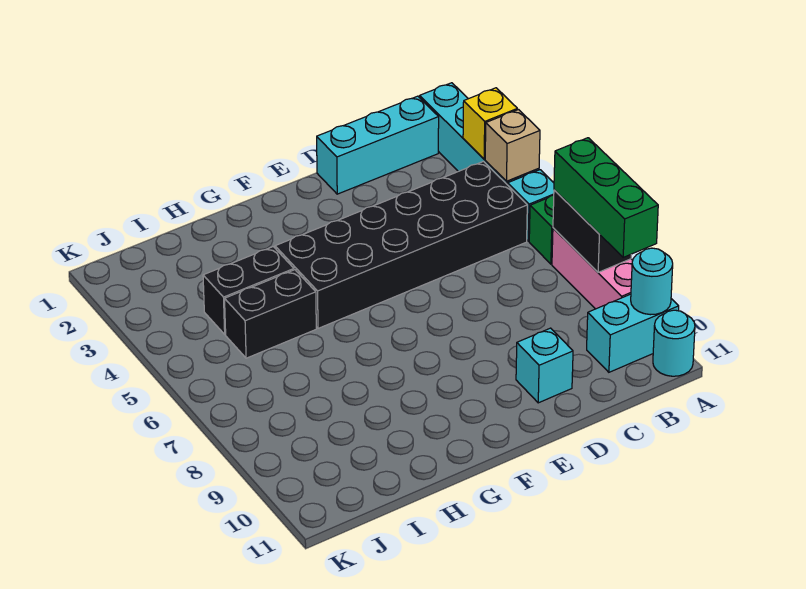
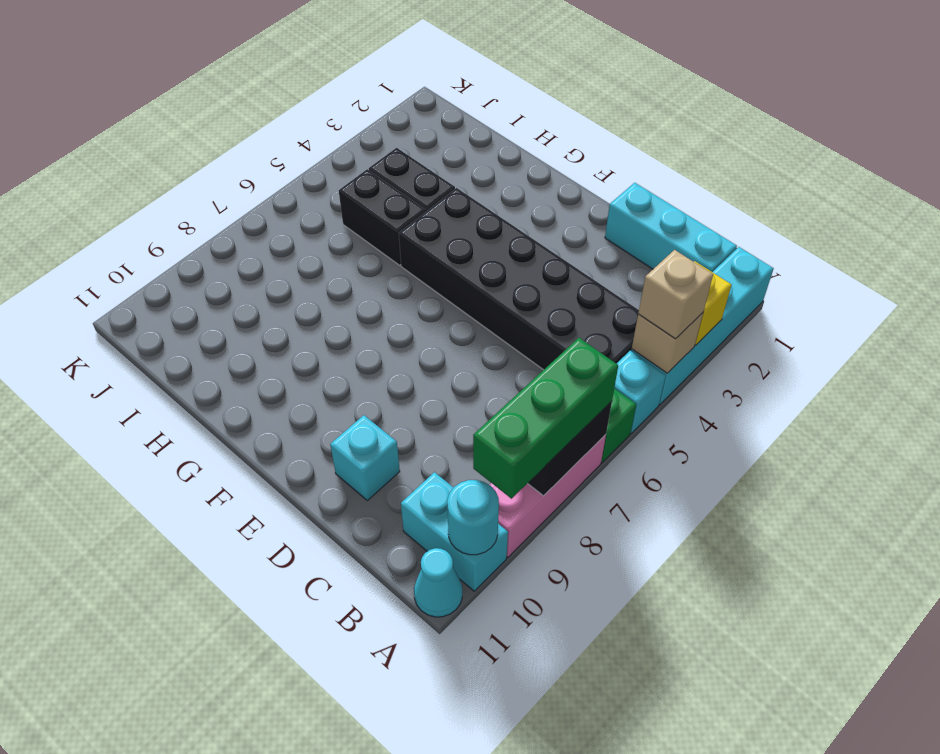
none -> tan 1x1 brick [638,250,713,339]
cyan 1x1 round brick [653,310,695,376] -> cyan 1x1 cone [414,548,462,617]

